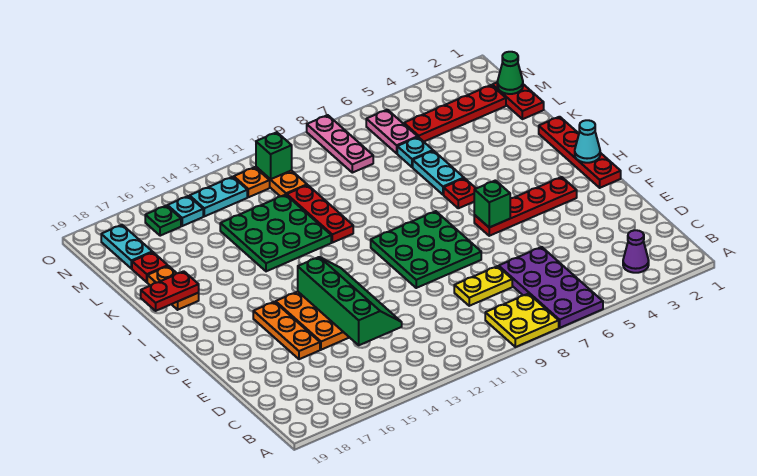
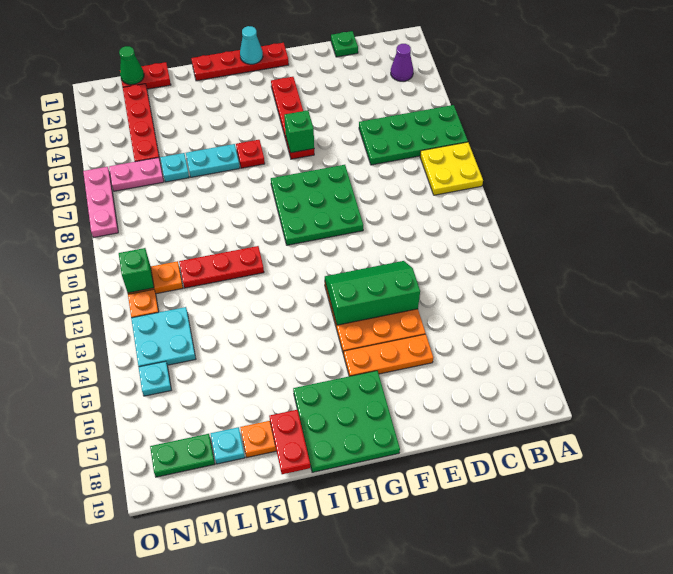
purple 2x4 plate [499,247,603,328] -> green 2x4 plate [359,105,468,165]
yellow 1x2 plate [454,266,512,306] -> none
green 2x4 slope [298,257,402,345] -> green 2x3 slope [325,261,420,325]
green 3x3 plate [220,195,331,271] -> green 3x3 plate moved to [293,371,400,472]
red 1x1 plate [132,252,168,282] -> cyan 1x1 plate [211,427,245,464]
pink 1x3 plate [307,115,373,173] -> pink 1x3 plate turned to [83,167,118,238]
cyan 1x2 plate [101,225,152,269] -> green 1x2 plate [150,434,215,477]
cyan 1x2 plate [189,177,247,216] -> cyan 2x2 plate [131,307,196,367]
green 1x1 plate [145,206,181,236] -> green 1x1 plate moved to [331,31,358,57]

